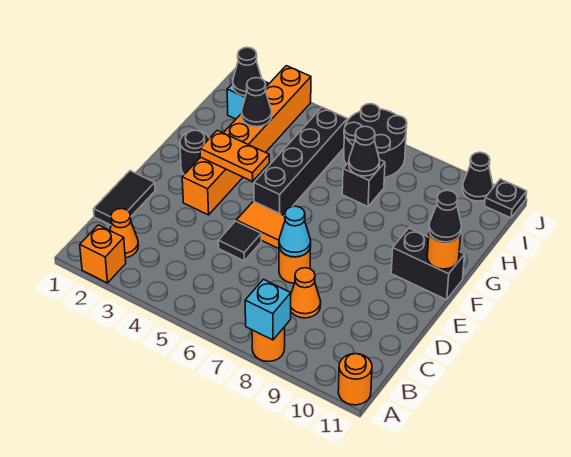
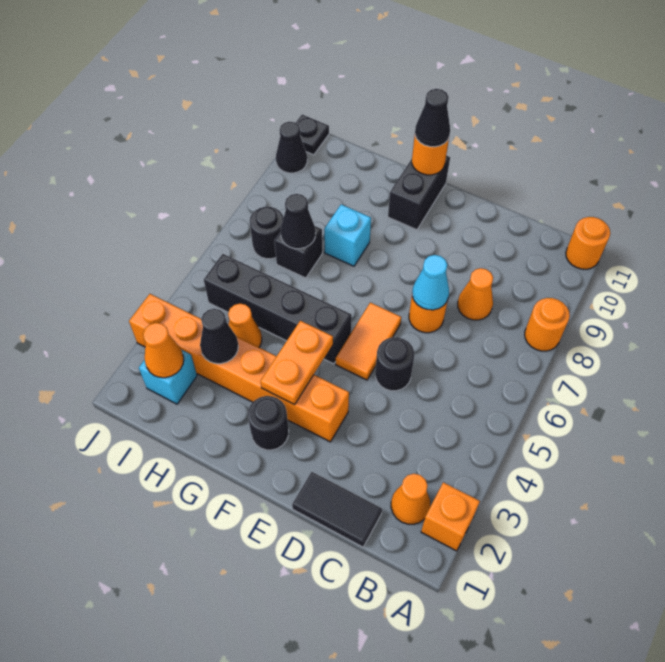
cyan 1x1 brick [245,279,291,340] -> cyan 1x1 brick moved to [324,204,371,266]
black 1x1 tile [218,221,261,261] -> black 1x1 round brick [375,337,414,391]
none -> orange 1x1 cone [228,304,262,347]
black 1x1 cone [233,47,262,96] -> orange 1x1 cone [143,323,184,378]
black 2x2 round brick [344,104,407,178] -> black 1x1 round brick [250,207,284,259]

